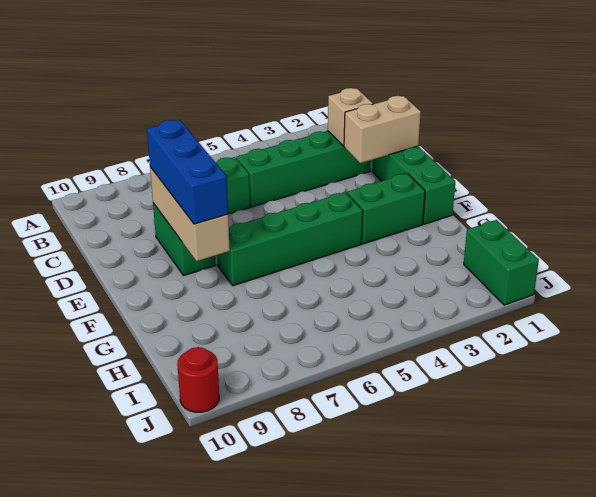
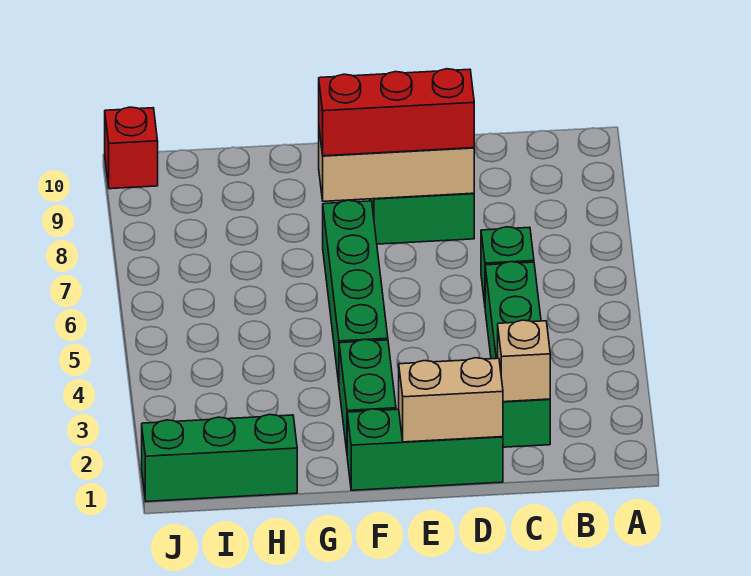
tan 1x2 brick [344,96,421,163] -> tan 1x2 brick turned to [399,358,503,442]
blue 1x3 brick [147,120,228,224] -> red 1x3 brick [319,69,474,156]
green 1x2 brick [464,220,539,305] -> green 1x3 brick [142,414,297,501]
red 1x1 round brick [177,347,219,412] -> red 1x1 brick [105,107,158,189]

